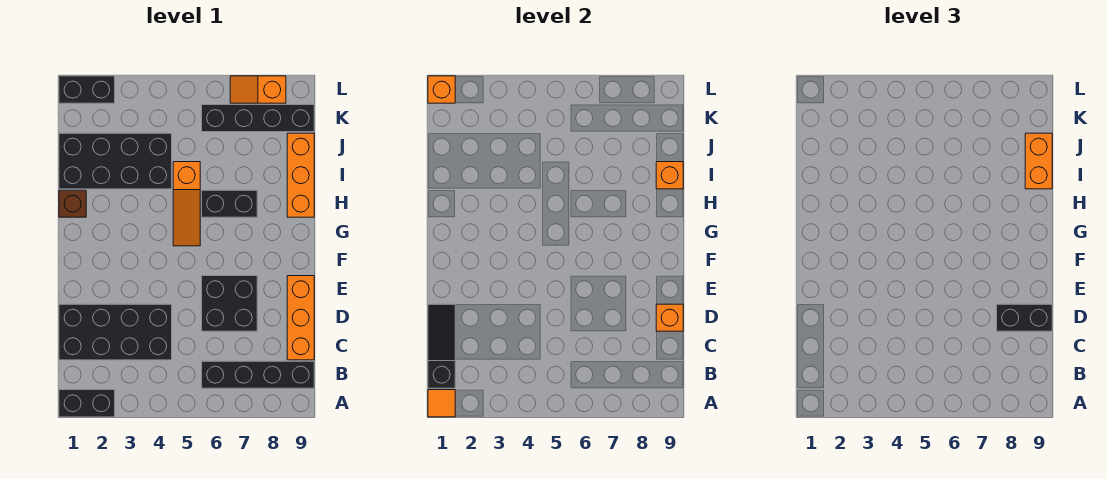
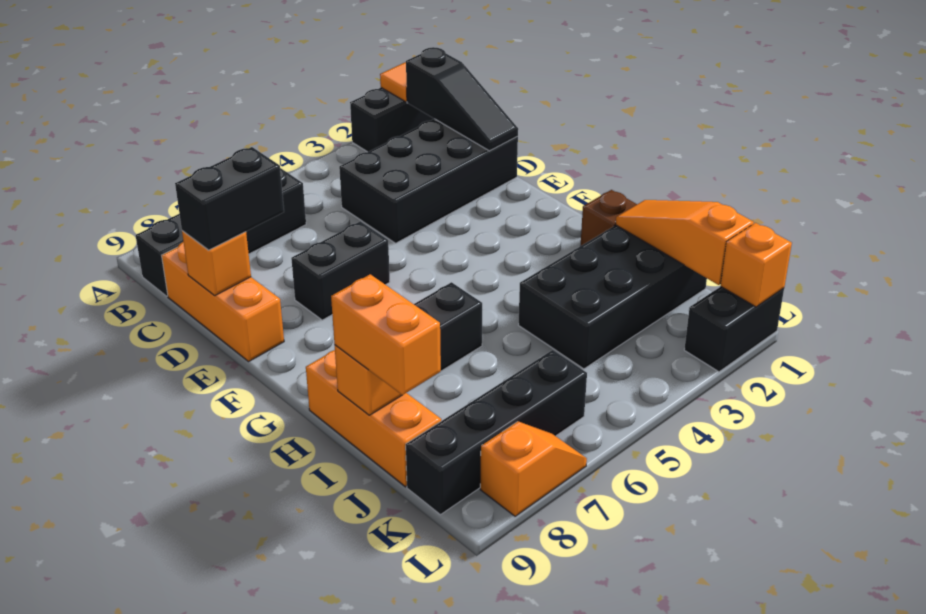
black 2x2 brick [202,276,257,331] -> black 1x2 brick [291,221,390,320]
orange 1x3 slope [173,162,200,246] -> orange 1x3 slope moved to [616,200,754,285]

